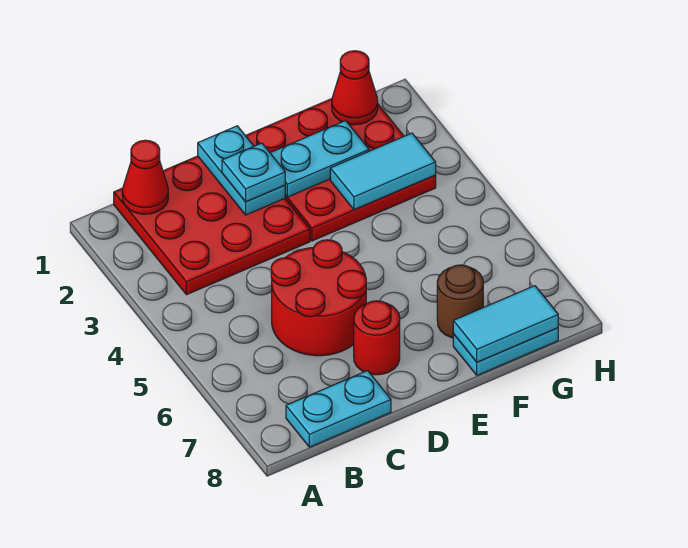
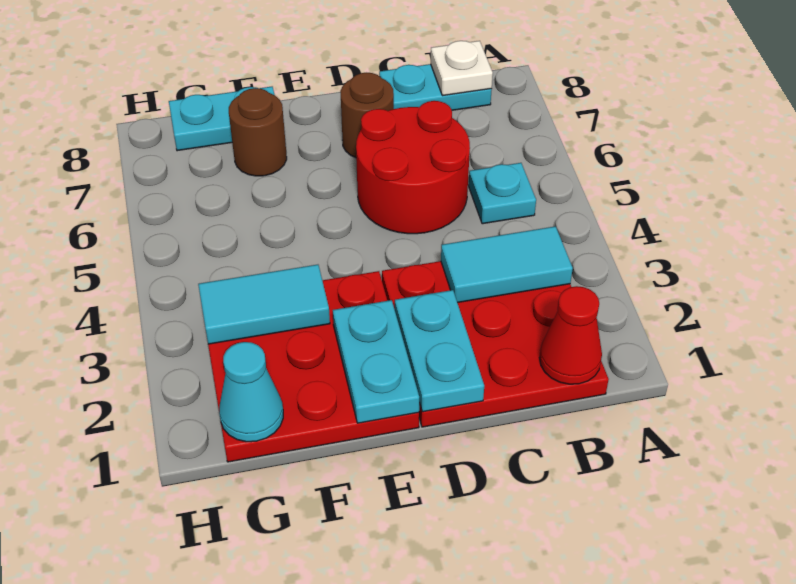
none -> white 1x1 plate [431,41,493,96]
cyan 1x1 plate [222,143,285,202] -> cyan 1x1 plate moved to [469,163,536,224]
red 1x1 round brick [354,301,400,375] -> brown 1x1 round brick [340,73,394,158]
cyan 1x2 plate [270,121,369,197] -> cyan 1x2 plate turned to [333,300,419,423]
cyan 1x2 tile [453,286,558,362] -> cyan 1x2 tile moved to [441,226,573,303]
red 1x1 cone [332,51,378,125] -> cyan 1x1 cone [219,342,283,442]

